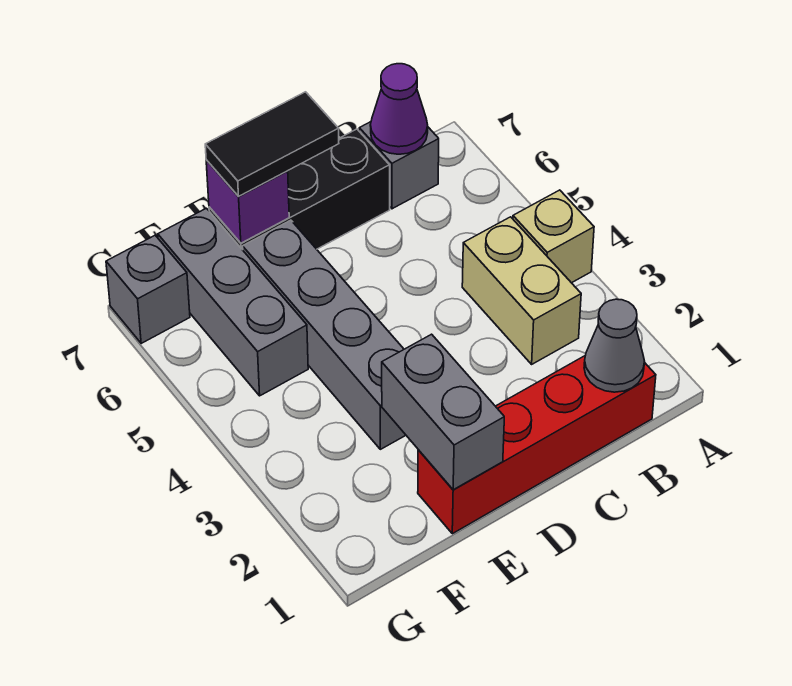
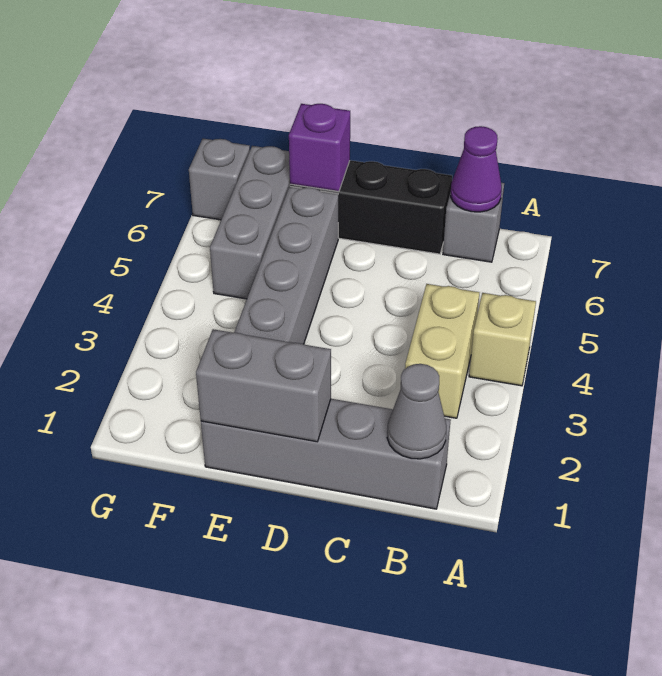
red 1x4 brick [418,356,656,534] -> grey 1x4 brick [201,399,451,509]
black 1x2 tile [205,92,339,196] -> none
grey 1x2 brick [382,334,504,490] -> grey 1x2 brick turned to [196,329,331,442]

